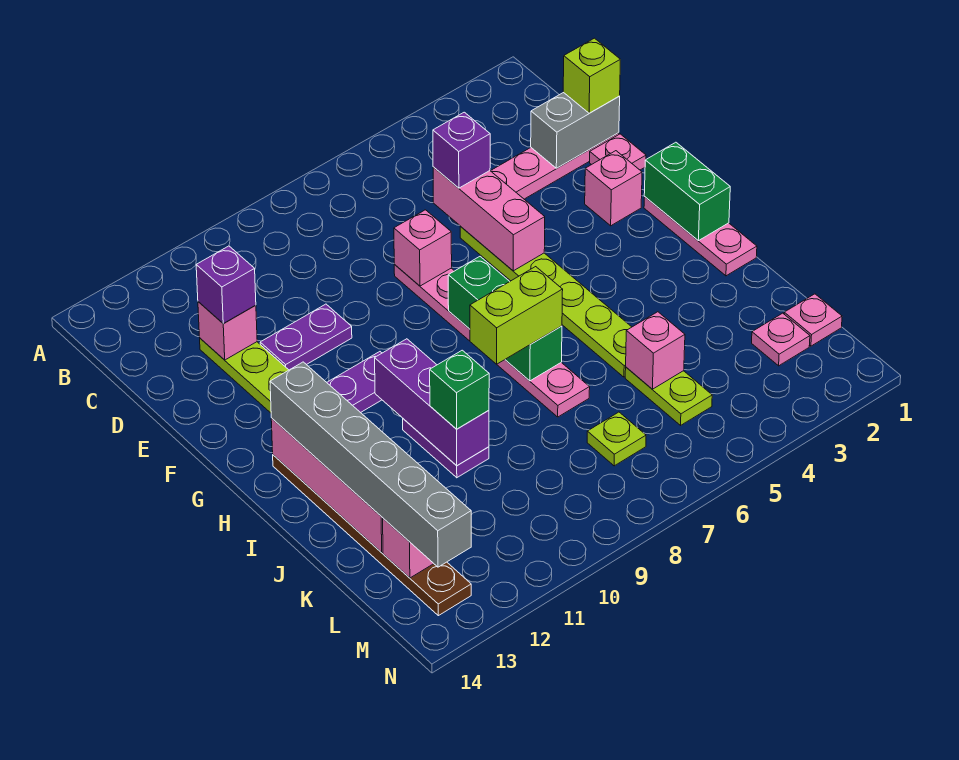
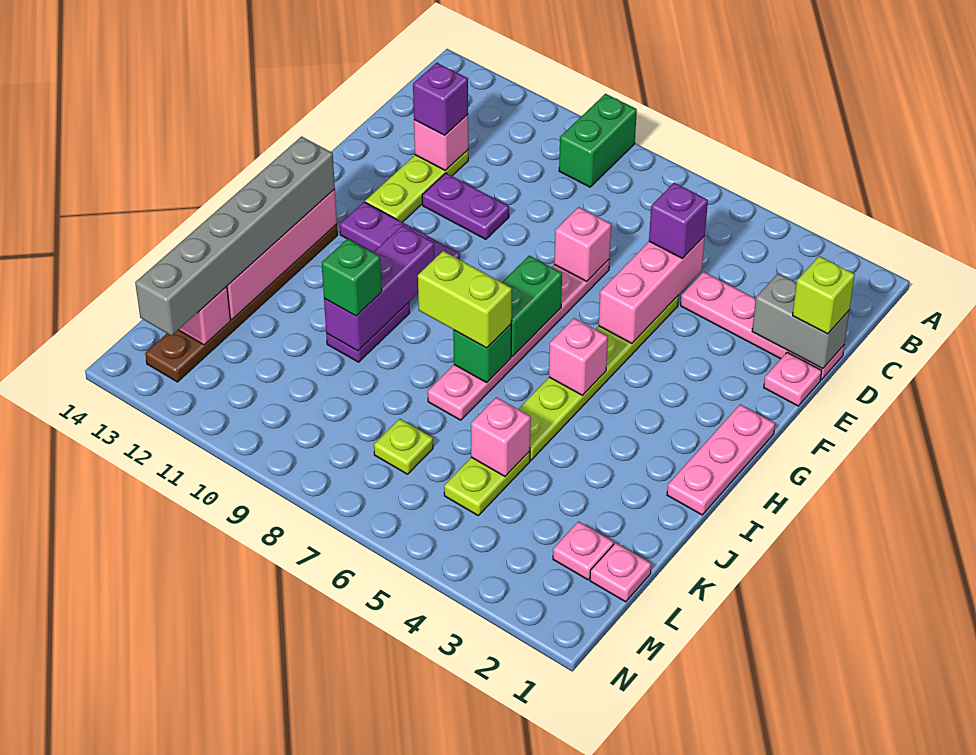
pink 1x1 brick [585,151,642,226] -> pink 1x1 brick moved to [549,318,608,395]
green 1x2 brick [644,142,730,241] -> green 1x2 brick moved to [559,94,637,187]

